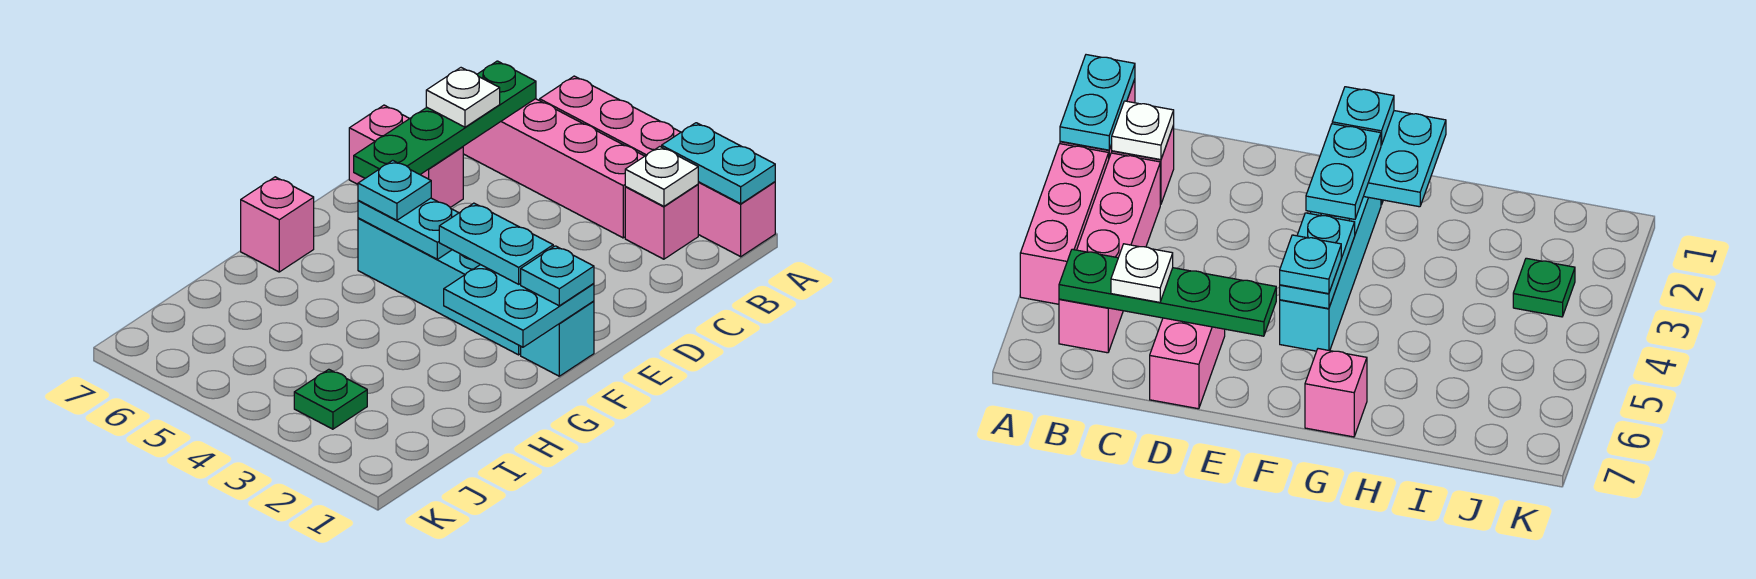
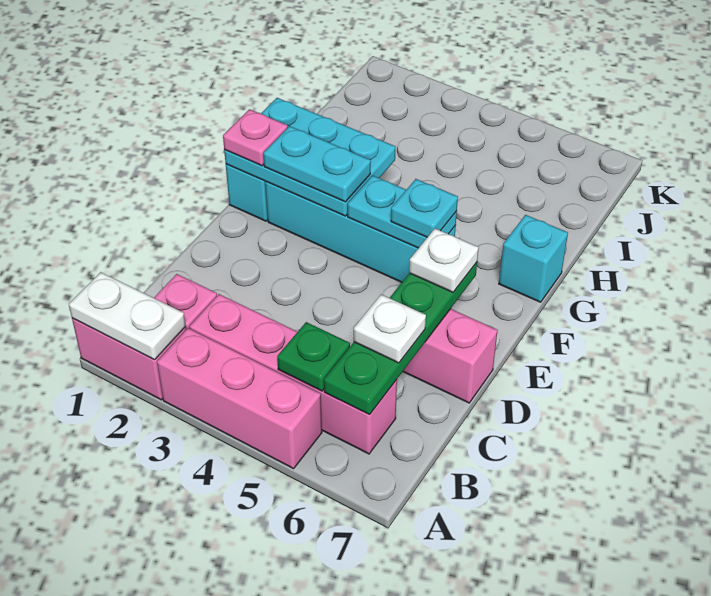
cyan 1x2 plate [662,123,775,204] -> white 1x2 plate [69,272,186,360]
white 1x1 plate [625,147,698,206] -> white 1x1 plate moved to [409,229,479,292]
cyan 2x2 plate [444,265,594,347] -> cyan 2x3 plate [224,98,395,216]
cyan 1x1 plate [521,246,594,306] -> pink 1x1 plate [223,109,288,166]
pink 1x1 brick [241,177,314,272] -> cyan 1x1 brick [499,215,568,302]
green 1x1 plate [294,369,367,429] -> green 1x1 plate moved to [277,322,350,391]

